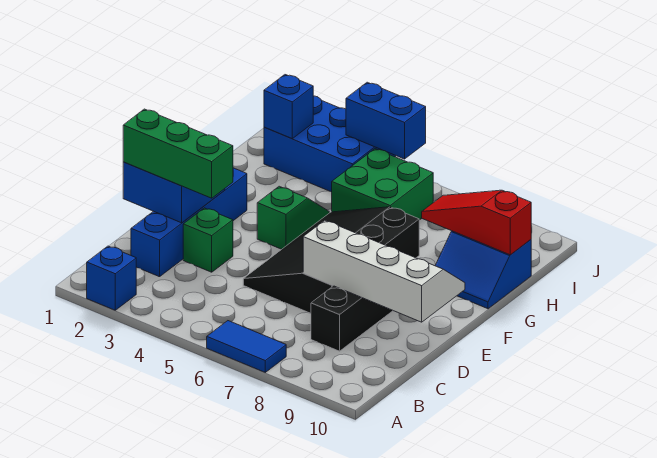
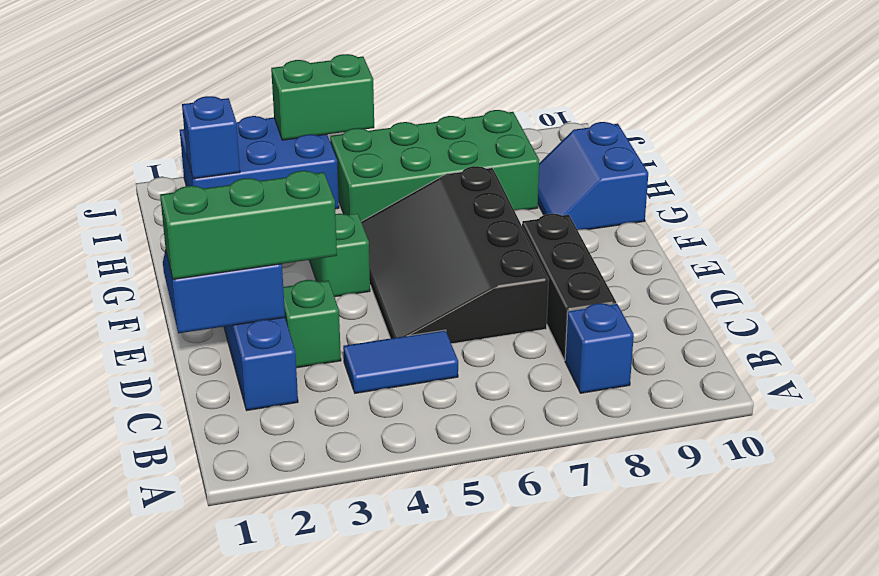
blue 1x1 brick [87,246,137,310] -> blue 1x1 brick moved to [565,303,634,393]
blue 1x2 tile [207,321,286,372] -> blue 1x2 tile moved to [343,330,458,393]
white 2x4 slope [303,220,465,322] -> none
blue 2x2 slope [435,231,531,309] -> blue 2x2 slope turned to [538,122,648,230]
green 2x2 brick [332,149,433,220] -> green 2x4 brick [330,110,539,221]
red 1x3 slope [422,190,531,255] -> none
blue 1x2 brick [346,82,426,159] -> green 1x2 brick [271,54,374,140]

